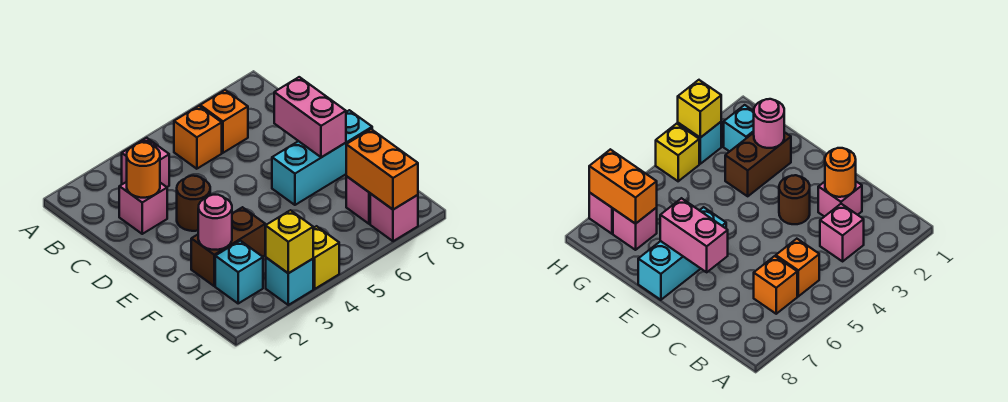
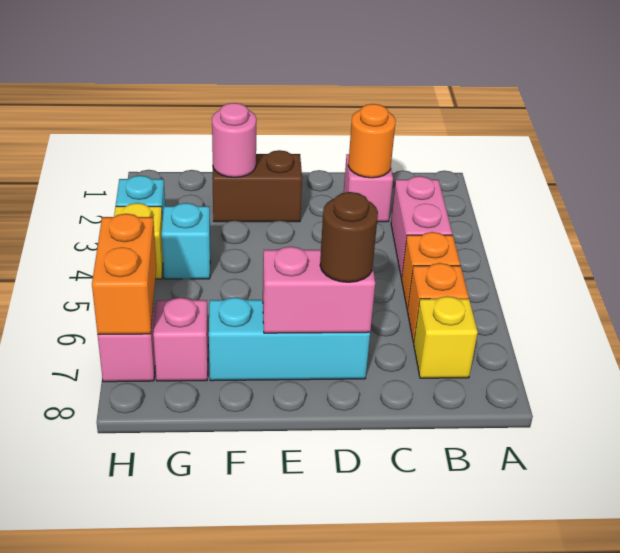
pink 1x1 brick [122,138,169,187] -> pink 1x2 brick [391,176,452,278]
brown 1x1 round brick [177,176,210,231] -> brown 1x1 round brick moved to [320,192,378,282]
cyan 1x3 brick [272,110,372,205] -> cyan 1x3 brick turned to [209,297,370,381]
brown 1x2 brick [191,207,265,286] -> brown 1x2 brick turned to [212,150,302,222]
cyan 1x1 brick [215,241,263,303] -> cyan 1x1 brick moved to [162,203,210,279]
orange 1x2 brick [346,129,418,210] -> orange 1x2 brick turned to [92,214,156,335]
yellow 1x1 brick [265,210,313,273] -> yellow 1x1 brick moved to [414,296,478,378]

